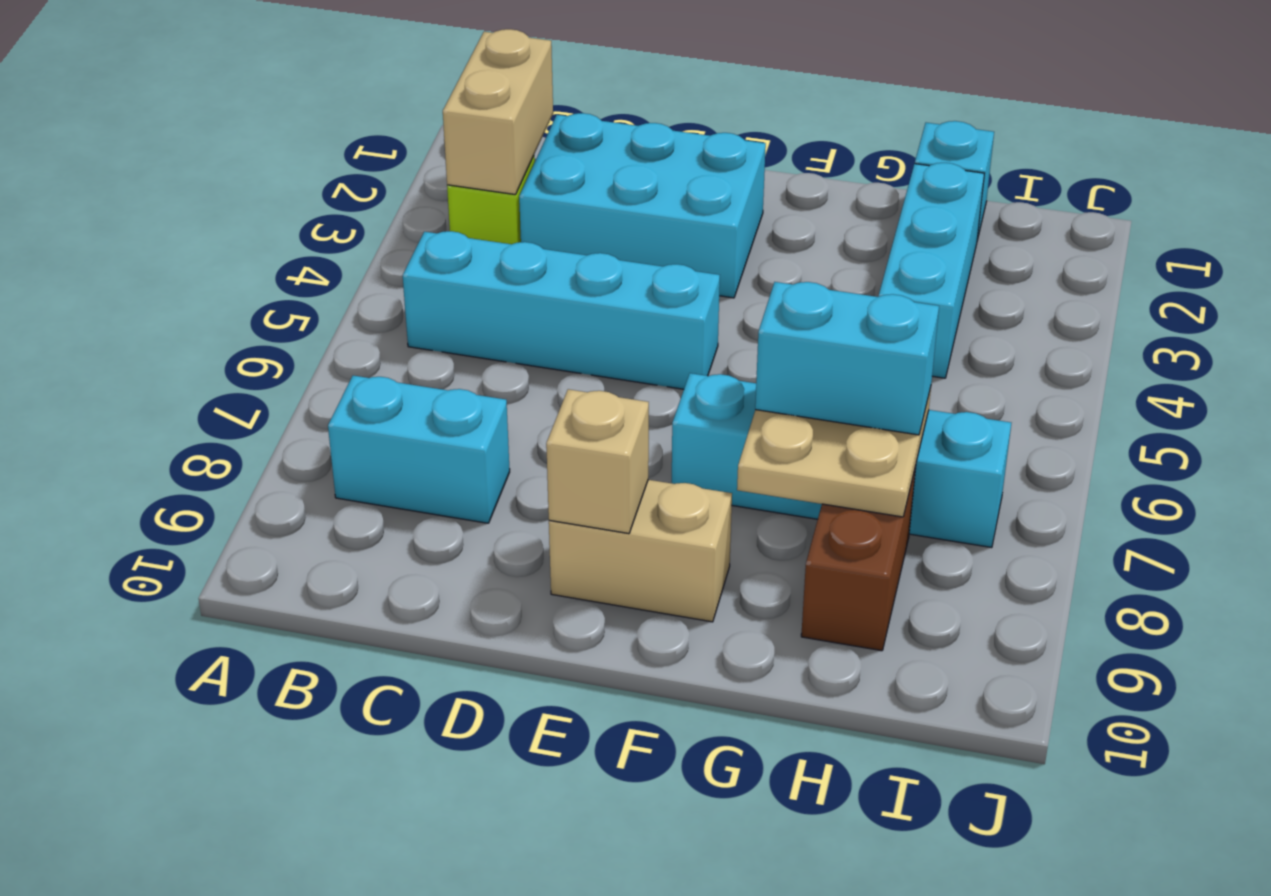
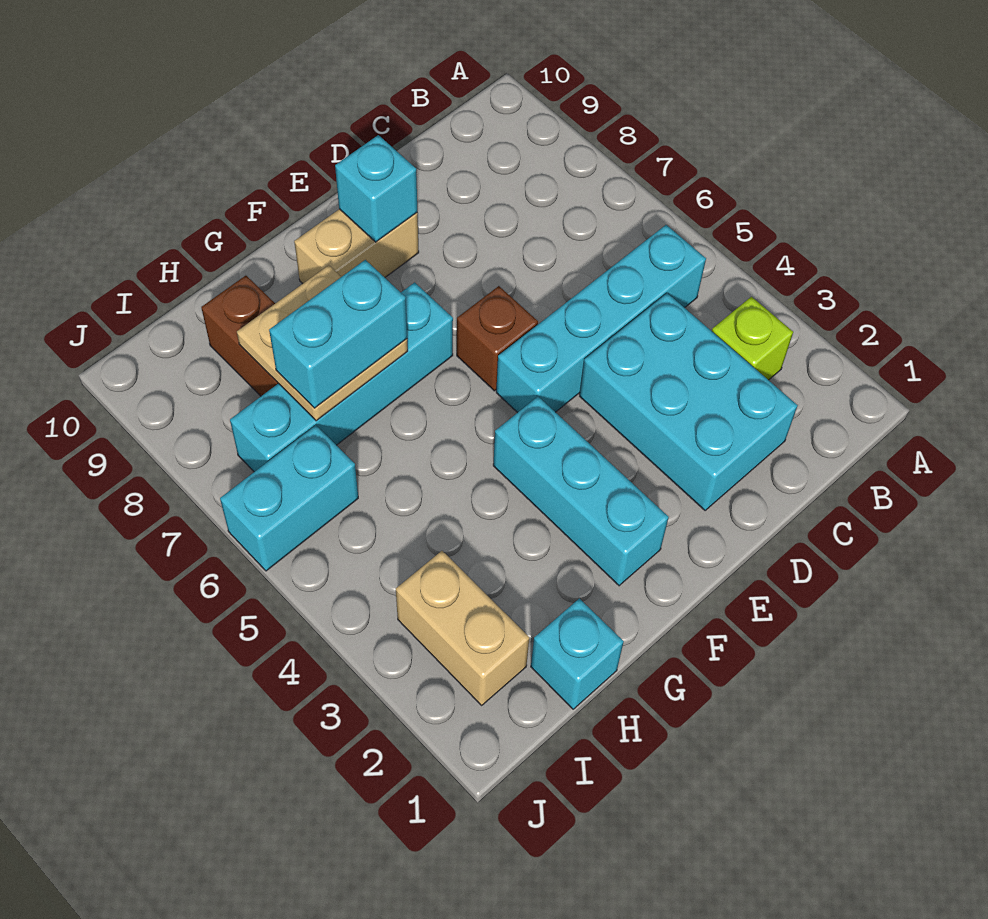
tan 1x2 brick [443,29,553,195] -> tan 1x2 brick moved to [396,551,529,705]
cyan 1x2 brick [328,376,510,523] -> cyan 1x2 brick moved to [220,425,358,571]
cyan 2x3 brick [519,113,766,298] -> cyan 2x3 brick turned to [580,293,798,510]
none -> brown 1x1 brick [457,286,538,391]
tan 1x1 brick [546,389,649,534] -> cyan 1x1 brick [335,135,417,242]
cyan 1x3 brick [878,163,985,378] -> cyan 1x3 brick moved to [493,397,669,586]

